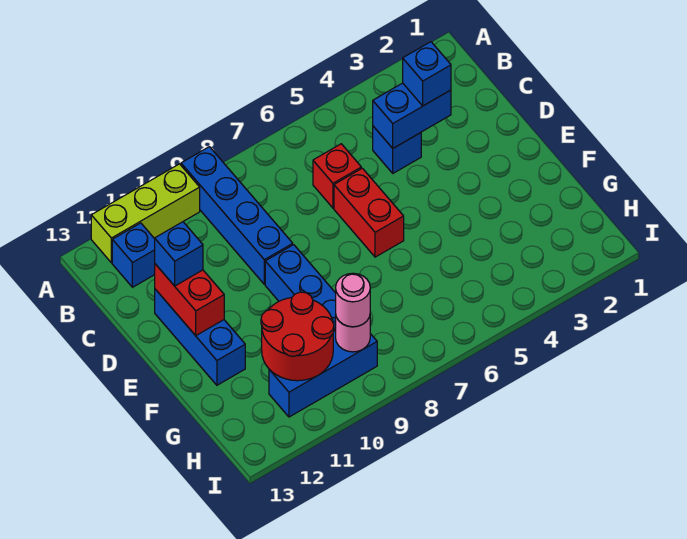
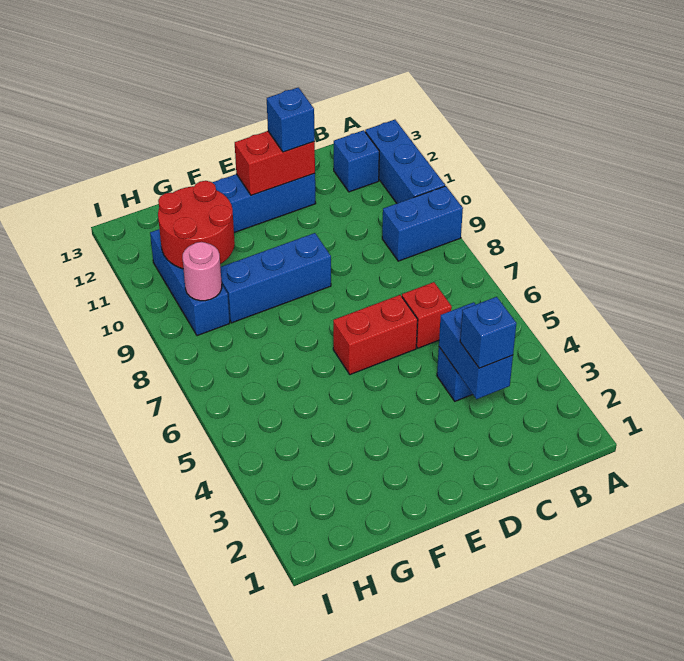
blue 1x4 brick [181,147,293,284] -> blue 1x2 brick [382,186,463,261]
lime 1x3 brick [91,164,200,263] -> blue 1x3 brick [365,120,445,203]
pink 1x1 round brick [336,273,370,327] -> none

